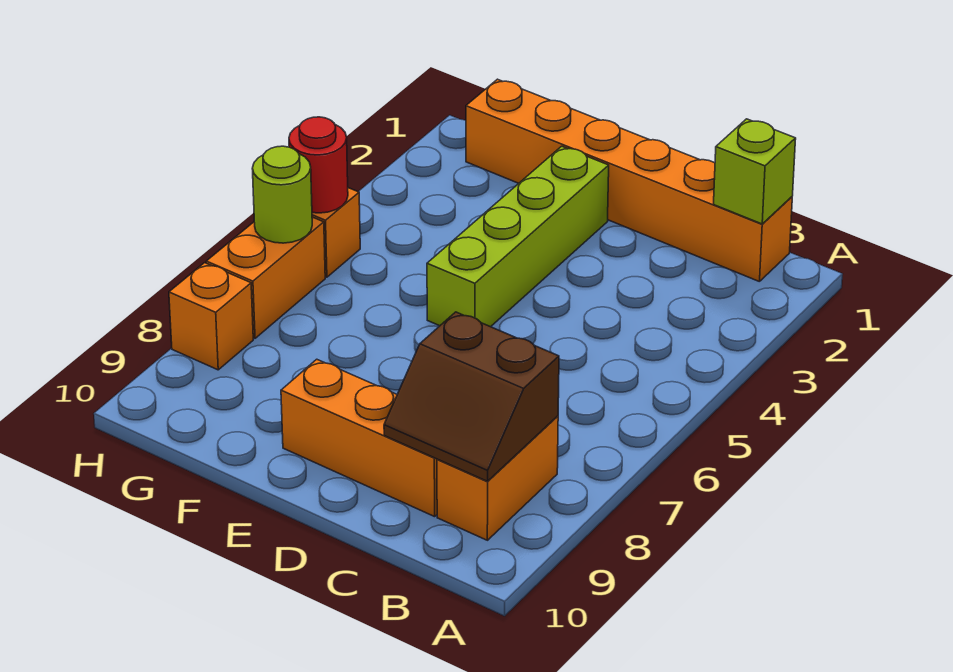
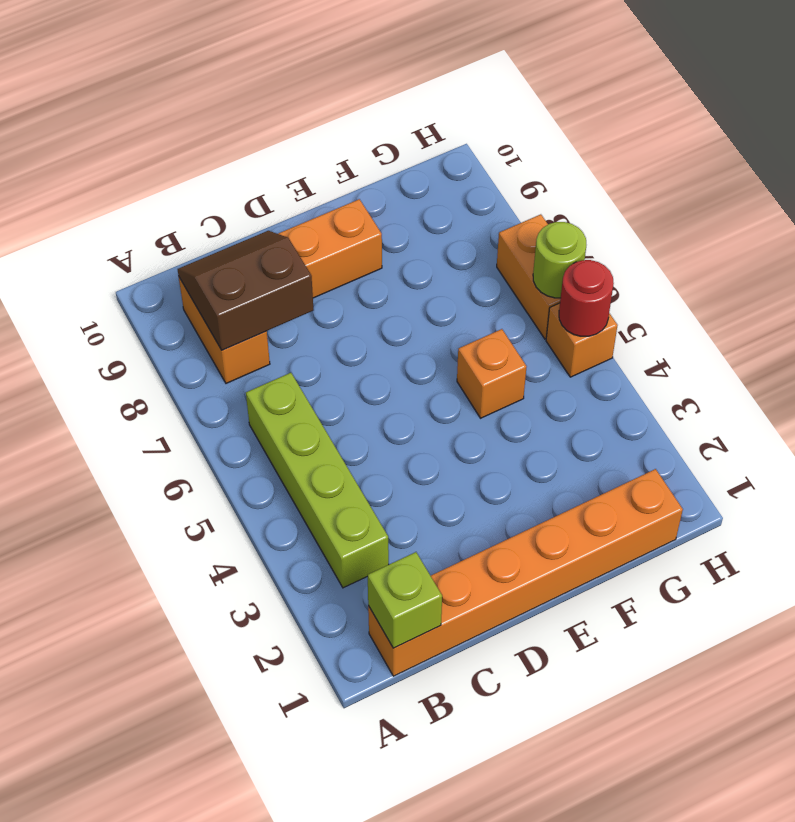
lime 1x4 brick [427,146,609,327] -> lime 1x4 brick moved to [246,373,389,588]
orange 1x1 brick [169,263,253,370] -> orange 1x1 brick moved to [457,329,527,418]

